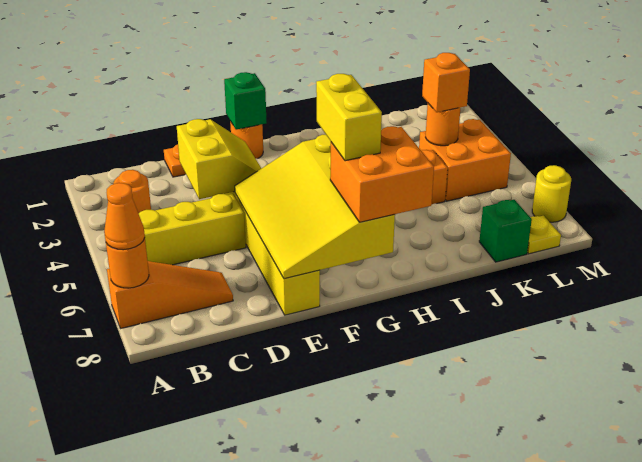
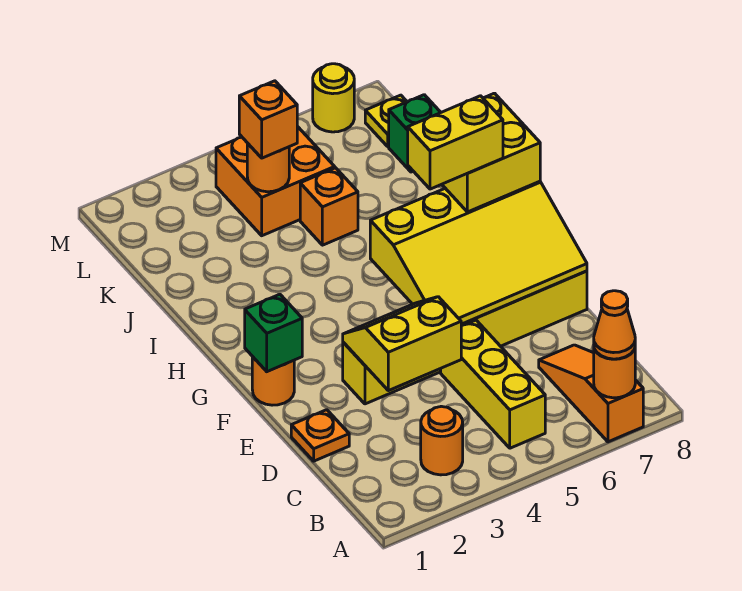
orange 2x2 brick [330,126,434,222] -> yellow 2x2 brick [442,93,540,212]

